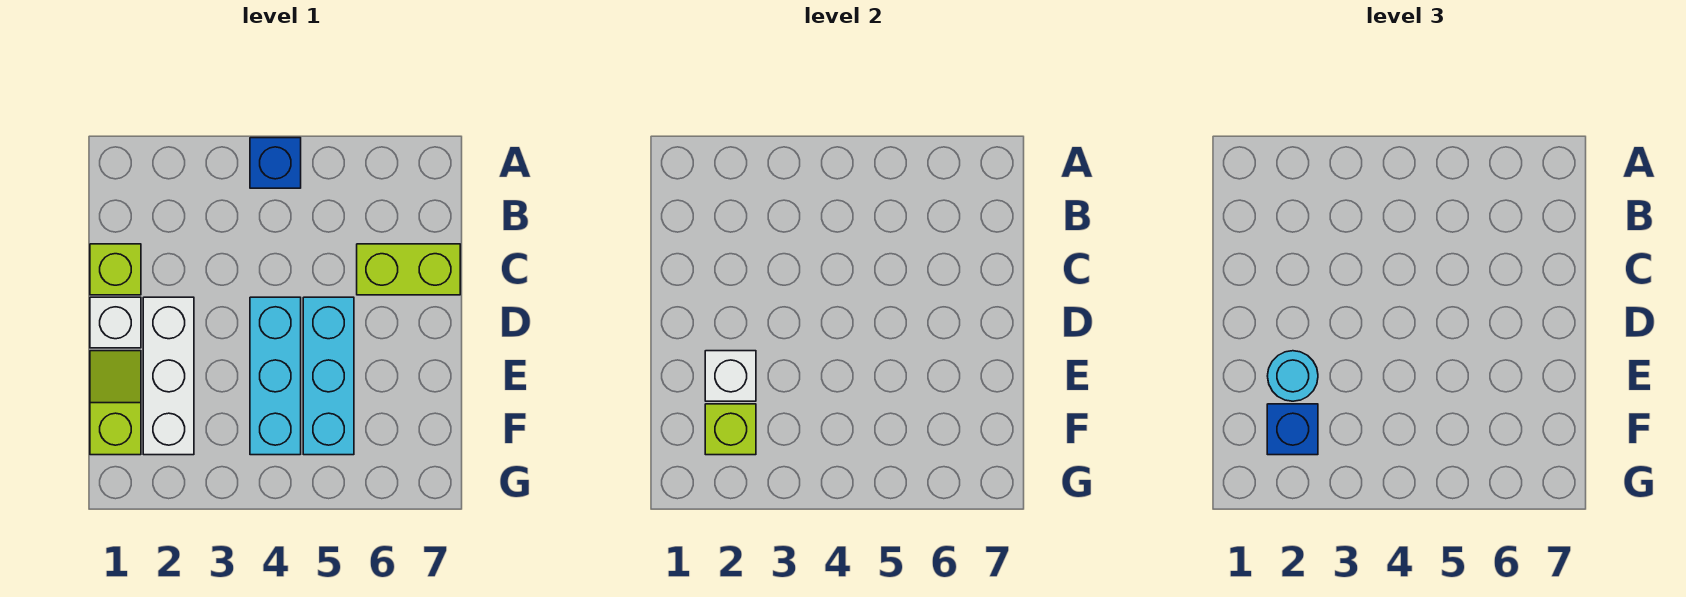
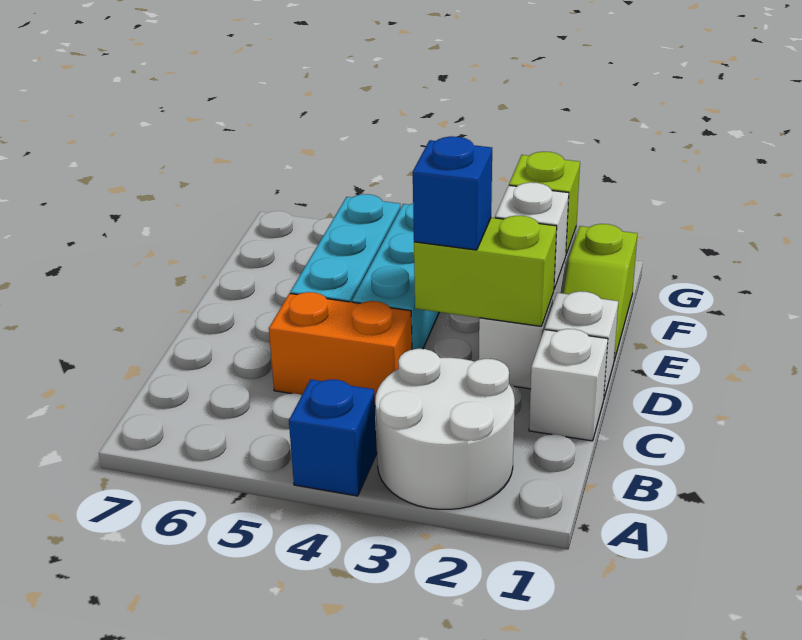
none -> white 2x2 round brick [375,349,515,509]
lime 1x1 brick [90,244,141,295] -> white 1x1 brick [529,329,608,441]
none -> orange 1x2 brick [269,292,412,399]
lime 1x2 brick [357,244,460,295] -> lime 1x2 brick moved to [414,216,557,326]
cyan 1x1 round brick [1268,351,1318,401] -> none
blue 1x1 brick [1267,404,1318,455] -> blue 1x1 brick moved to [413,136,492,250]

